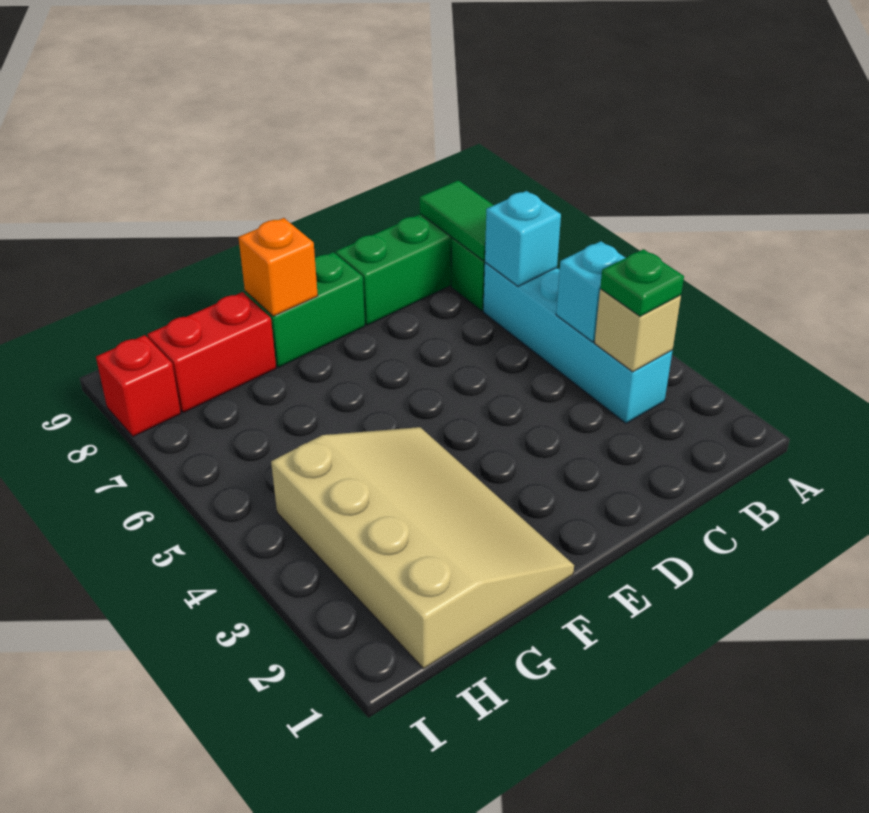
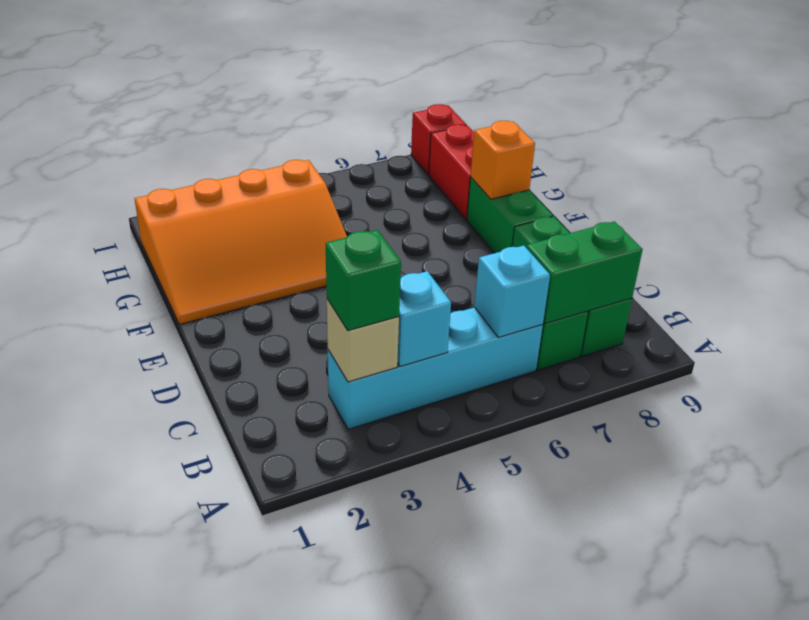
green 1x1 plate [600,249,684,316] -> green 1x1 brick [326,230,401,331]
green 1x2 tile [420,180,494,260] -> green 1x2 brick [526,221,643,324]
tan 3x4 slope [271,427,574,668] -> orange 3x4 slope [134,160,347,325]

